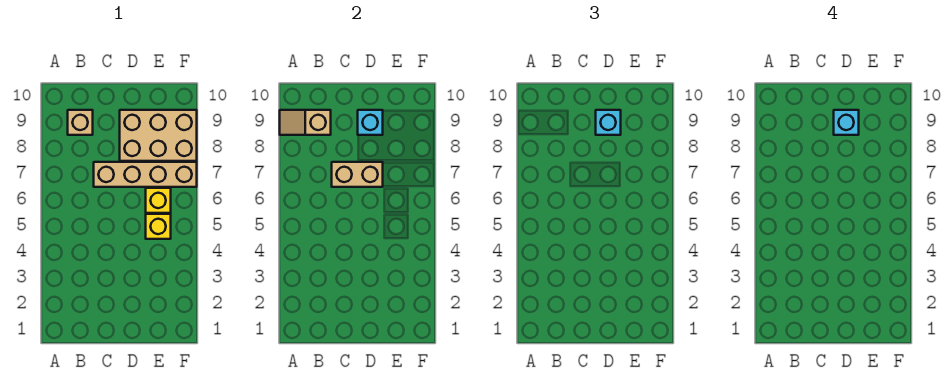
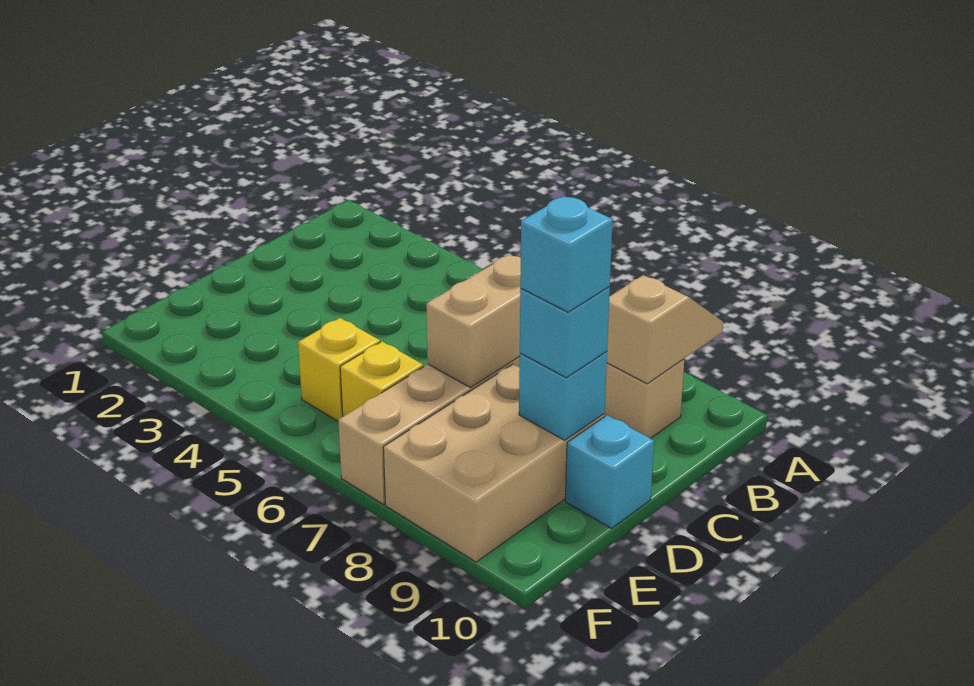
none -> cyan 1x1 brick [565,415,654,529]

